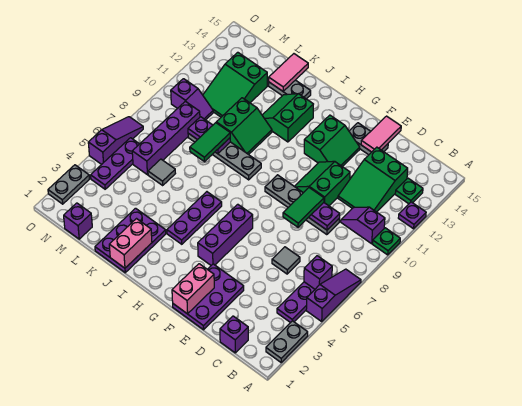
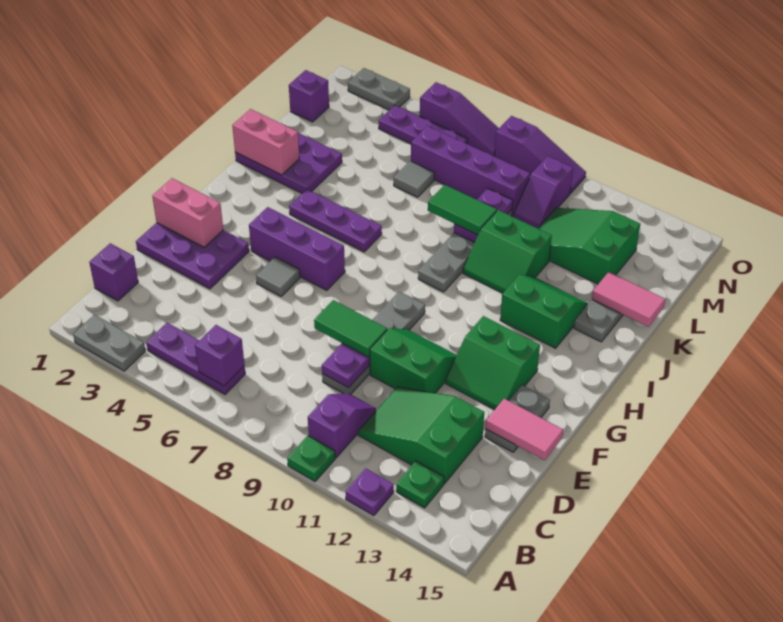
purple 1x3 slope [306,269,361,321] -> purple 1x3 slope moved to [494,116,586,193]
grey 1x1 tile [272,247,300,274] -> grey 1x1 tile moved to [256,257,300,296]

